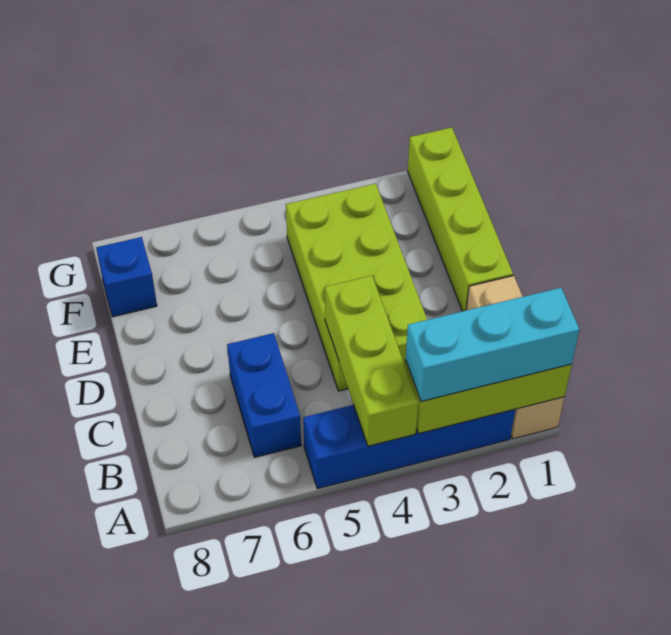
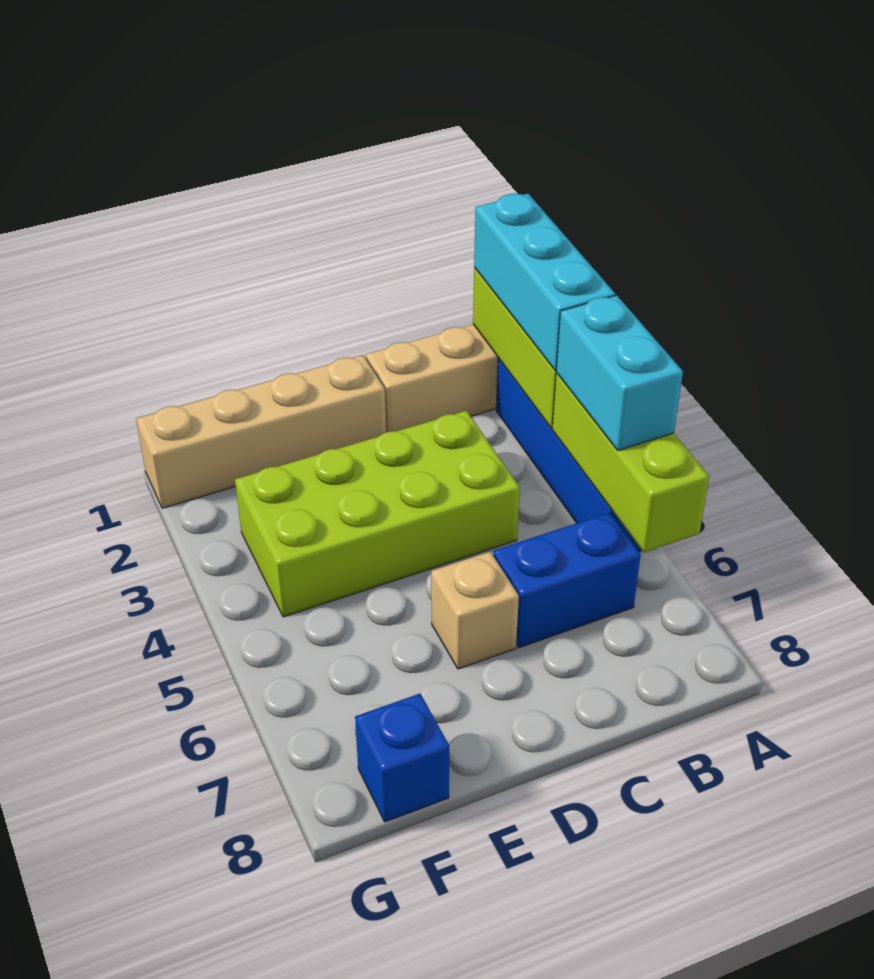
lime 1x3 brick [325,276,418,446] -> lime 1x3 brick turned to [552,373,709,552]
none -> cyan 1x2 brick [556,295,683,450]
lime 1x4 brick [408,127,513,311] -> tan 1x4 brick [136,355,386,508]
none -> tan 1x1 brick [431,552,519,669]

